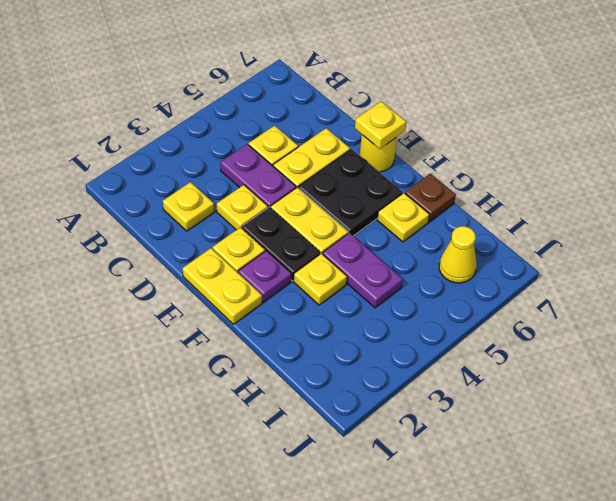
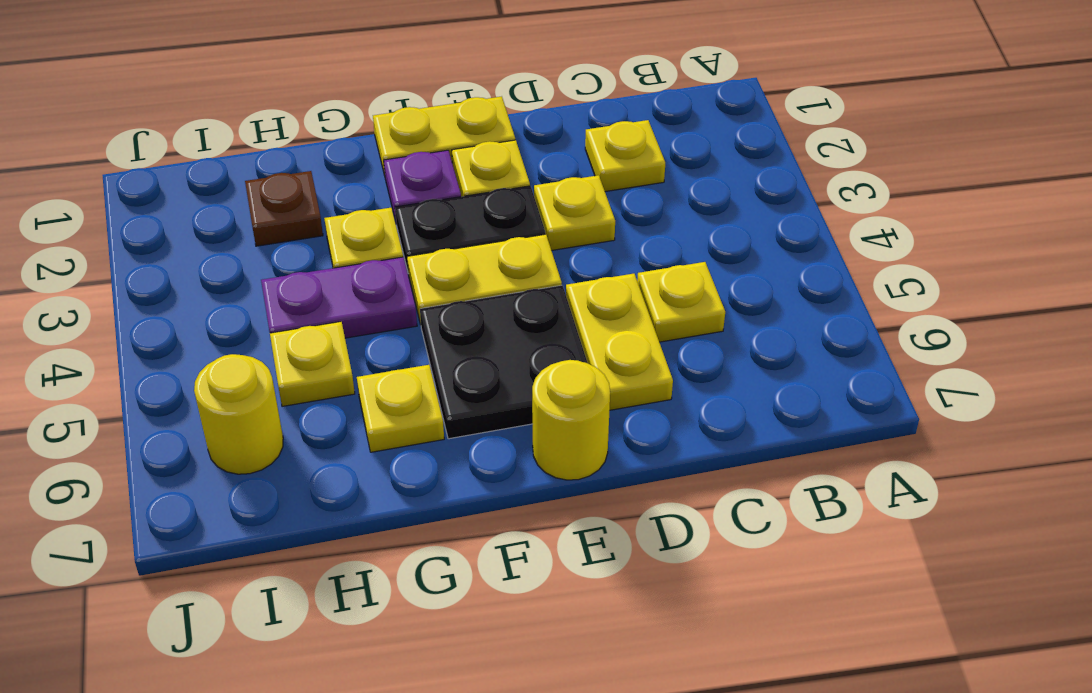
purple 1x2 plate [221,144,296,208] -> none
yellow 1x1 plate [355,101,406,149] -> yellow 1x1 plate moved to [270,322,355,407]
brown 1x1 plate [405,174,456,222] -> brown 1x1 plate moved to [245,171,323,246]
yellow 1x1 cone [439,226,477,283] -> yellow 1x1 round brick [194,354,283,474]

